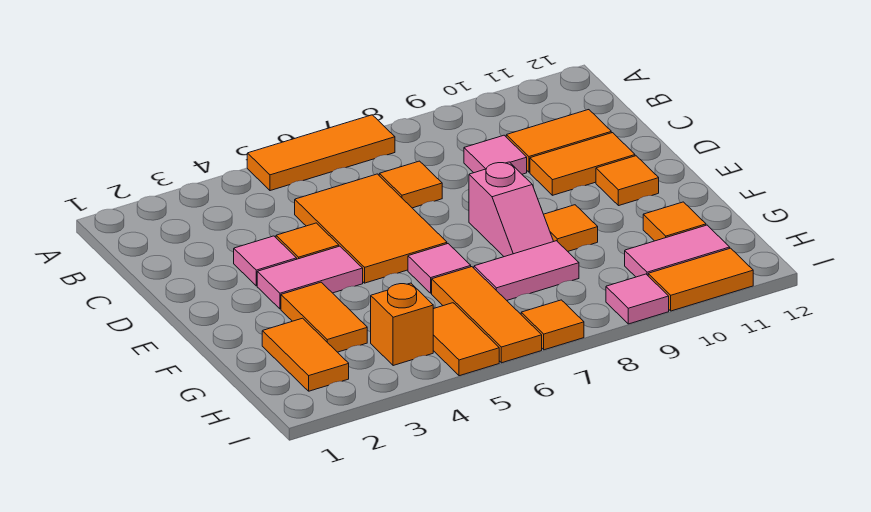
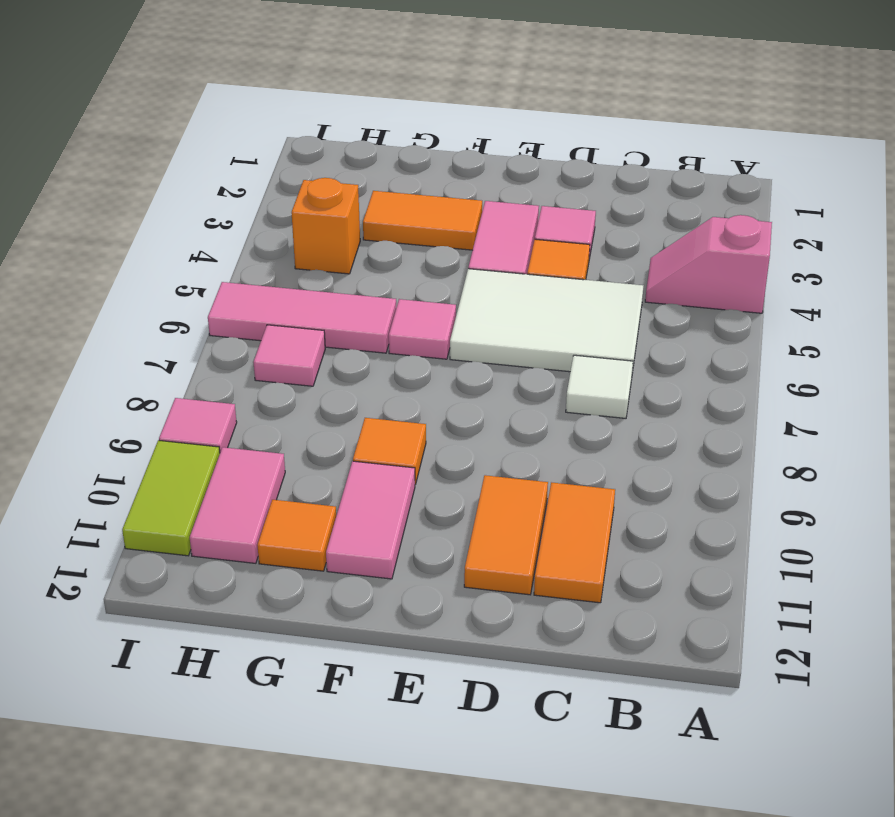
orange 1x3 tile [247,115,395,191] -> none
orange 2x3 tile [295,174,447,283] -> white 2x3 tile [450,269,643,373]
orange 1x1 tile [379,161,442,208] -> white 1x1 tile [566,355,633,418]
pink 1x1 tile [464,135,527,174] -> pink 1x1 tile moved to [253,325,325,386]
pink 1x2 slope [469,162,554,257] -> pink 1x2 slope moved to [645,215,772,313]
orange 1x1 tile [596,156,659,206] -> none
orange 1x2 tile [262,318,349,391] -> none
orange 1x3 tile [432,267,542,363] -> pink 1x3 tile [208,282,396,353]
pink 1x2 tile [474,241,579,300] -> pink 1x2 tile moved to [326,461,415,579]
orange 1x2 tile [433,303,499,376] -> none
orange 1x1 tile [521,300,584,350] -> none
orange 1x2 tile [648,248,753,311] -> lime 1x2 tile [122,440,220,556]

